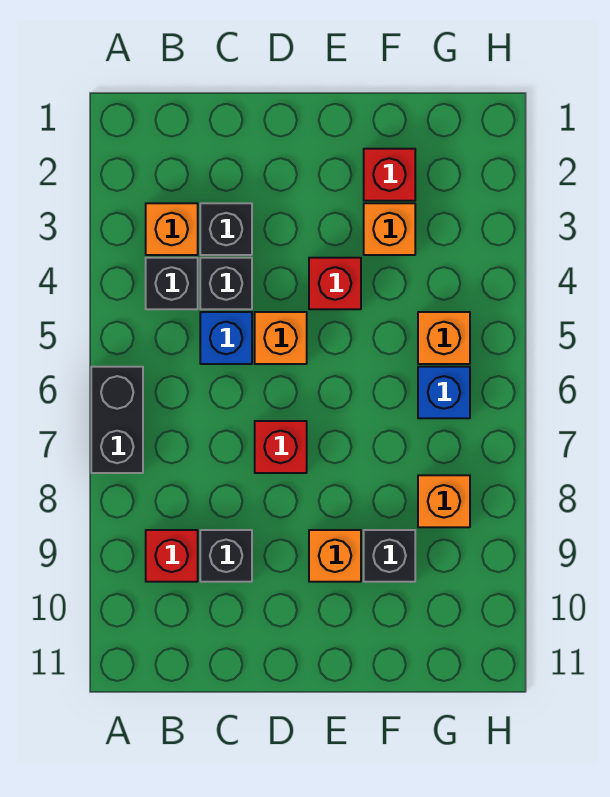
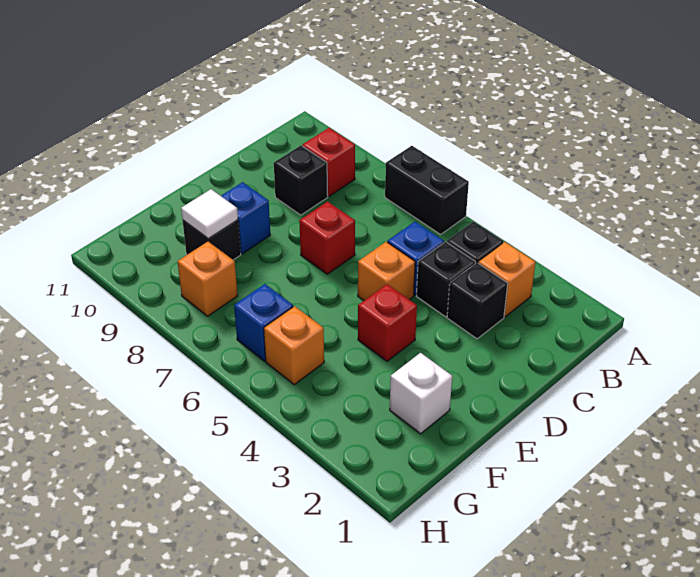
orange 1x1 brick [309,530,361,582] -> blue 1x1 brick [221,182,270,254]
red 1x1 brick [364,149,415,201] -> white 1x1 brick [390,353,452,434]
orange 1x1 brick [364,203,415,255] -> none
none -> white 1x1 tile [181,189,238,239]

